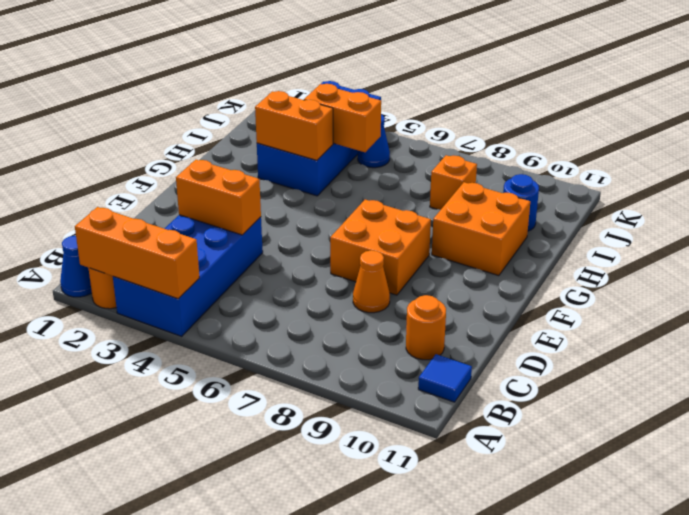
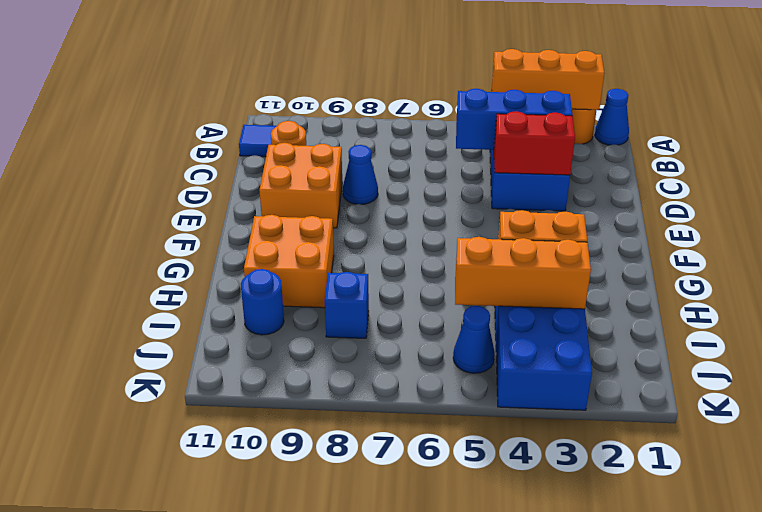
none -> blue 1x3 brick [456,89,572,150]
orange 1x2 brick [176,160,261,235] -> red 1x2 brick [494,111,575,175]
orange 1x1 cone [353,250,390,313] -> blue 1x1 cone [343,145,378,204]
orange 2x2 brick [330,200,431,295] -> orange 2x2 brick moved to [259,143,342,228]
orange 1x2 brick [304,84,381,152] -> orange 1x3 brick [455,237,591,309]
orange 1x1 brick [430,155,477,210] -> blue 1x1 brick [325,272,369,338]

